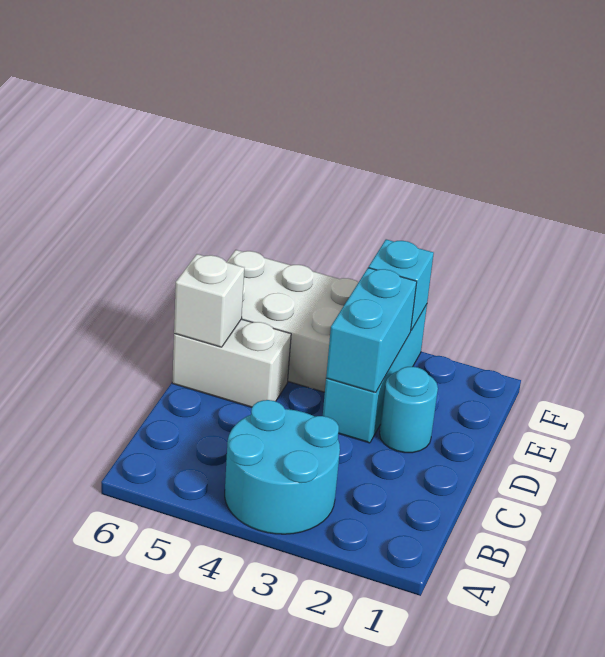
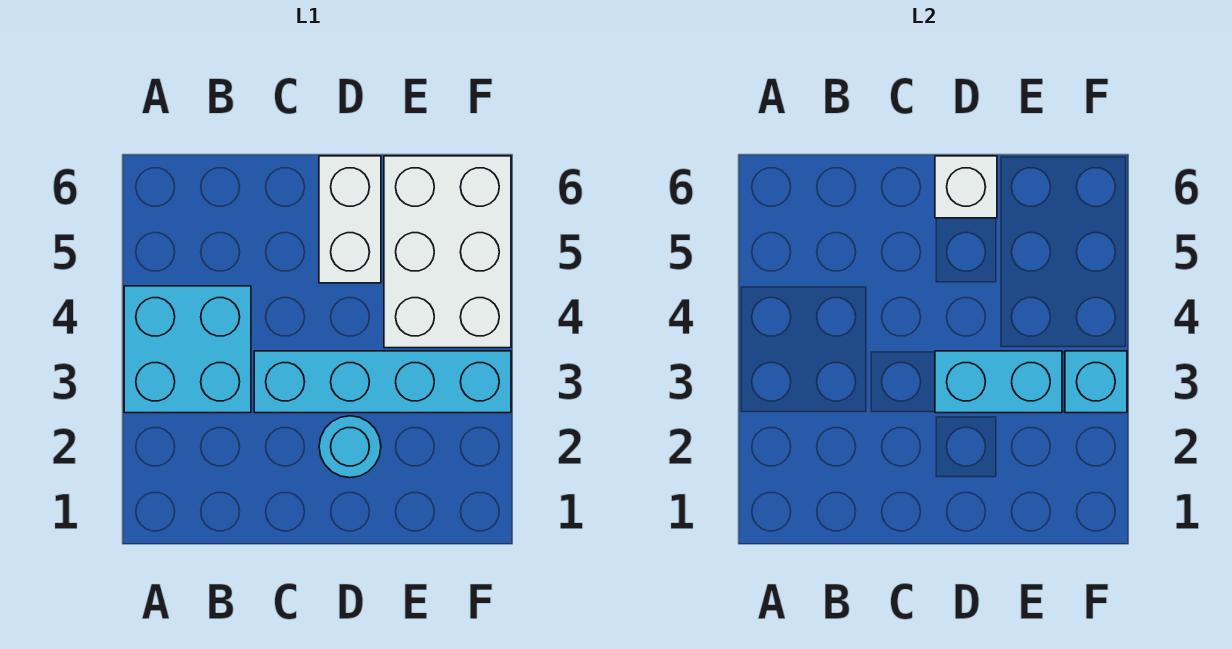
cyan 2x2 round brick [225,400,340,534] -> cyan 2x2 brick [124,286,251,413]
cyan 1x3 brick [323,304,427,443] -> cyan 1x4 brick [254,351,511,413]

